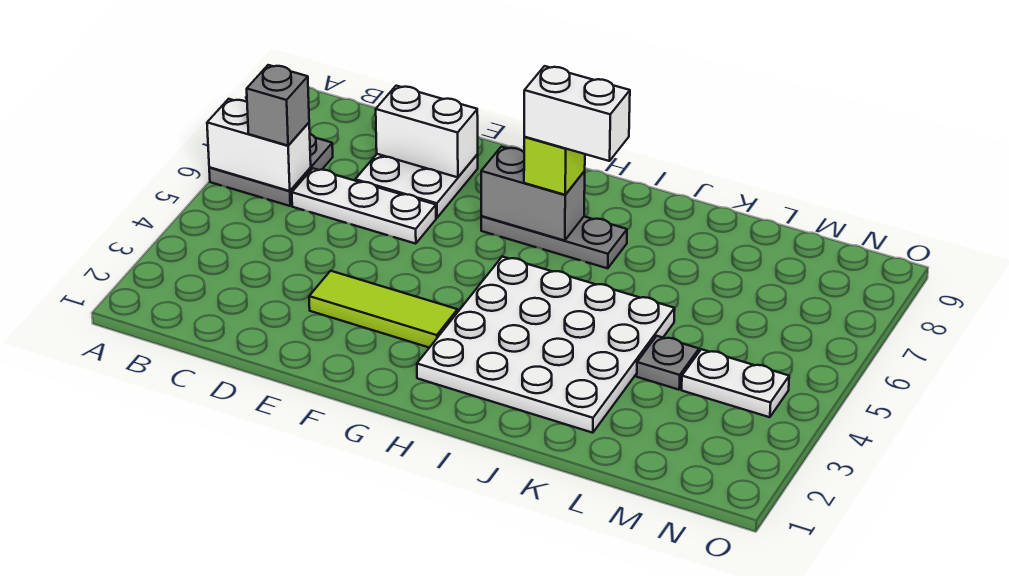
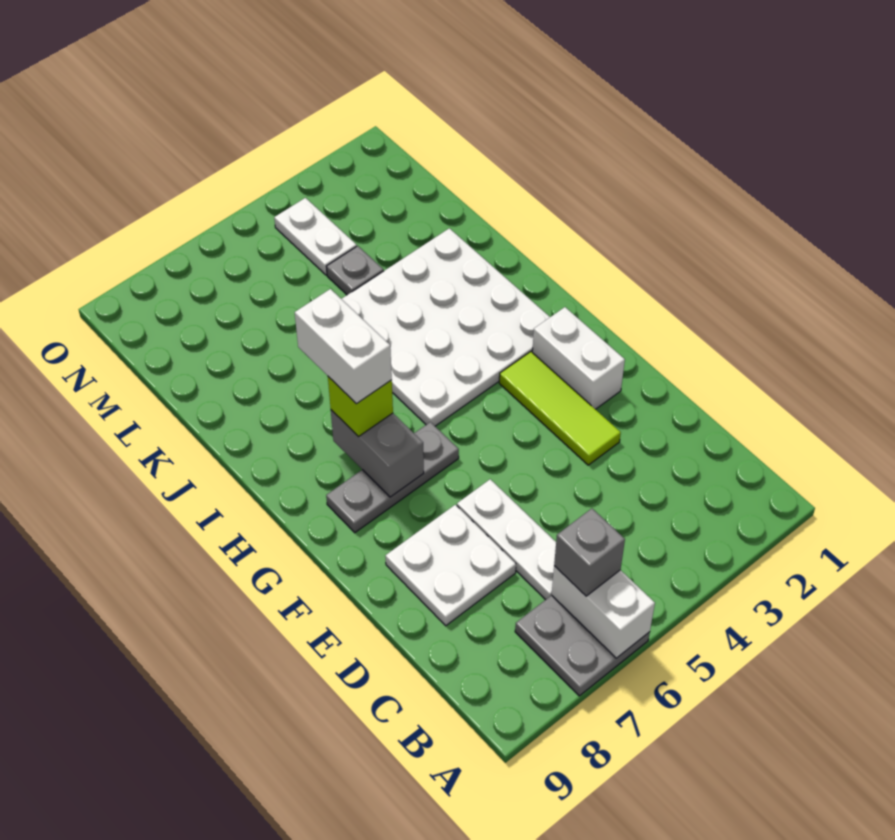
white 1x2 brick [376,86,478,177] -> white 1x2 brick moved to [532,307,625,409]
grey 1x3 plate [481,216,627,268] -> grey 1x3 plate turned to [326,422,459,533]

